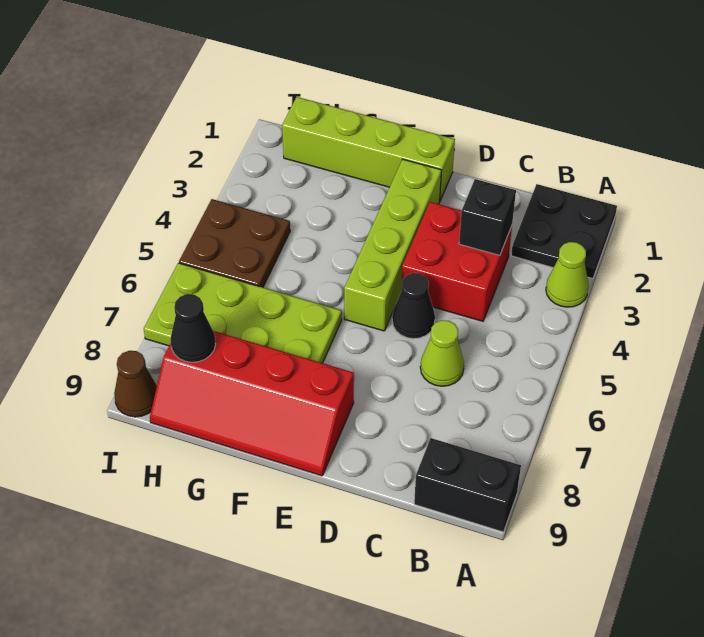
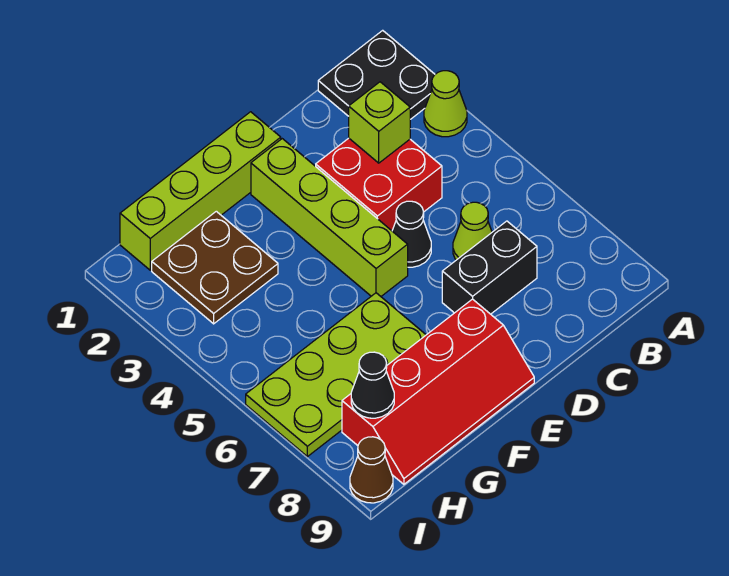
black 1x2 brick [414,438,521,532] -> black 1x2 brick moved to [442,221,537,314]
black 1x1 brick [459,179,516,255] -> lime 1x1 brick [349,82,410,163]
brown 2x2 plate [179,199,290,287] -> brown 2x2 plate moved to [152,211,278,324]

